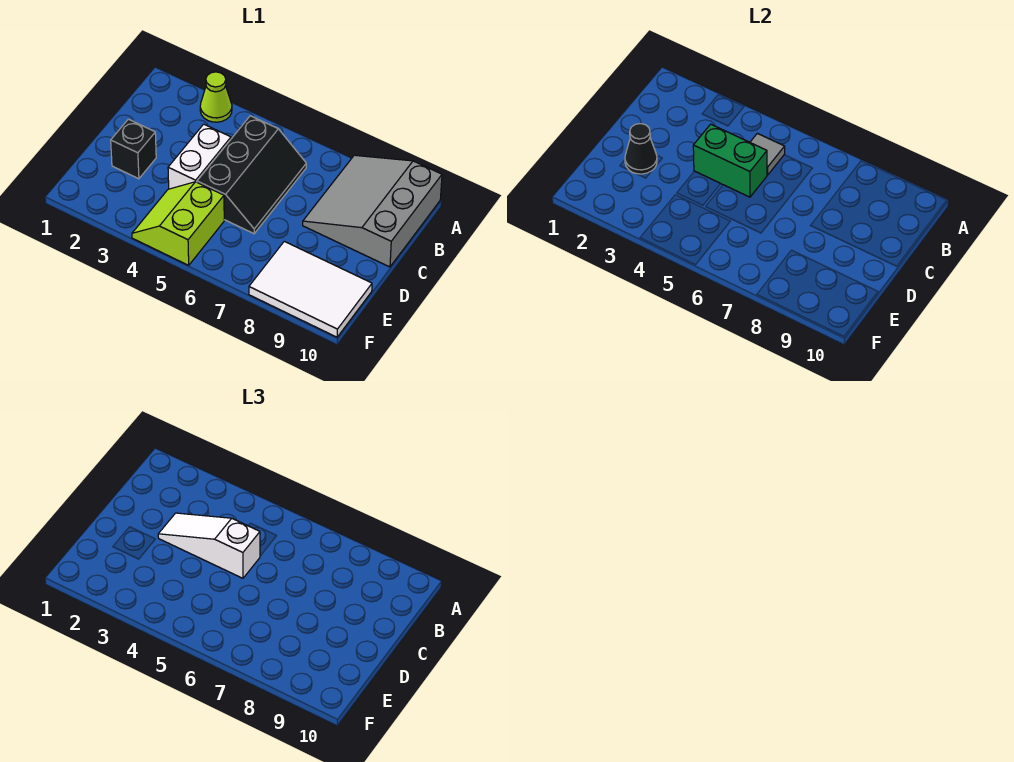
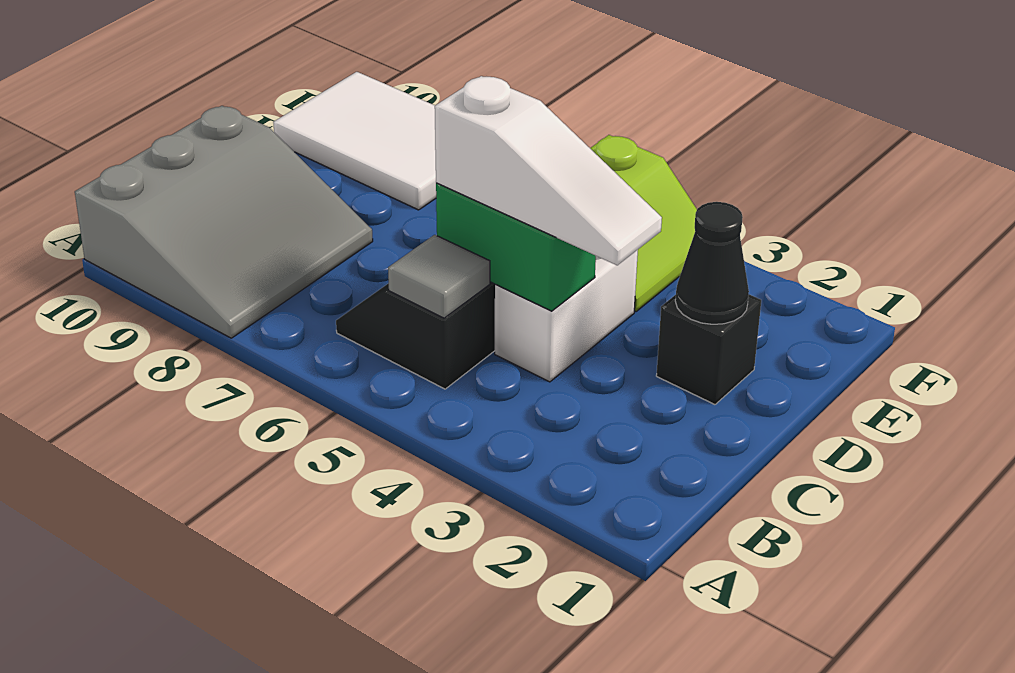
lime 1x1 cone [200,72,232,122] -> none

